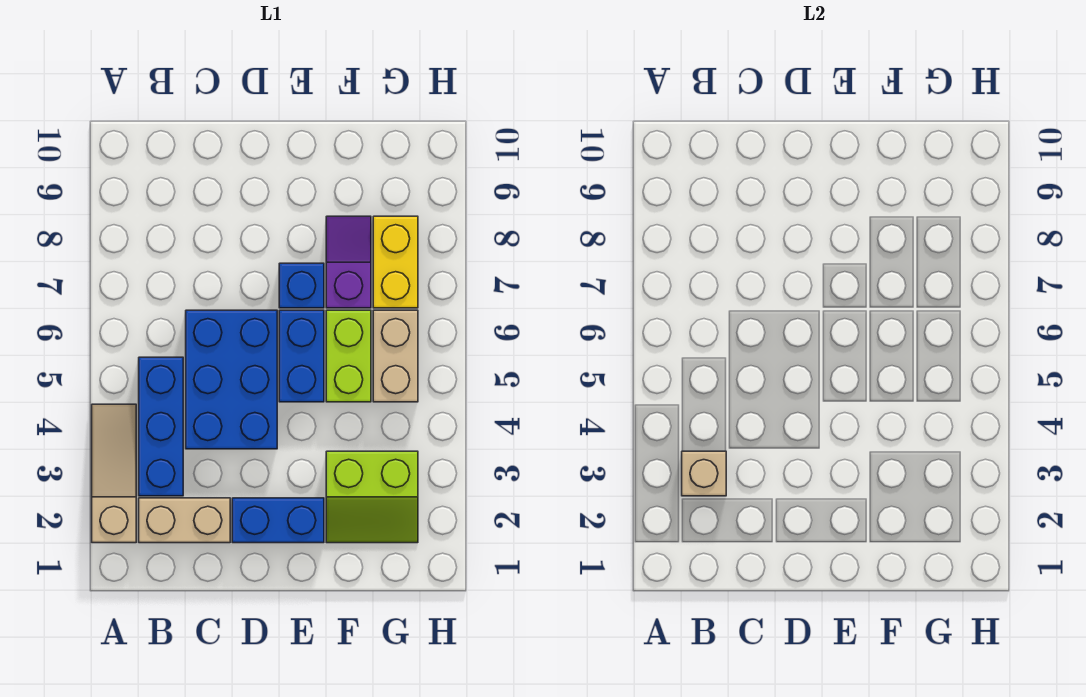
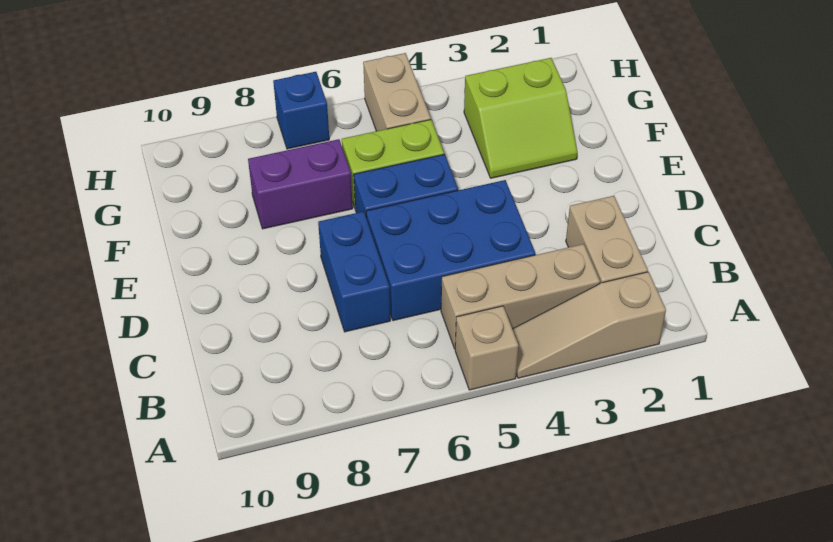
blue 1x3 brick [139,357,183,496] -> tan 1x3 brick [441,244,600,349]
tan 1x1 brick [682,451,726,496] -> tan 1x1 brick moved to [455,306,519,390]
blue 1x2 brick [232,498,324,543] -> blue 1x2 brick moved to [318,211,390,332]
blue 1x1 brick [279,263,324,308] -> blue 1x1 brick moved to [273,72,329,149]
lime 2x2 slope [326,451,418,543] -> lime 2x2 slope turned to [464,58,577,178]
purple 1x2 slope [326,216,371,308] -> purple 1x2 brick [248,139,353,229]
tan 1x2 brick [373,310,418,402] -> tan 1x2 brick turned to [363,53,431,131]
yellow 1x2 brick [373,216,418,308] -> none

